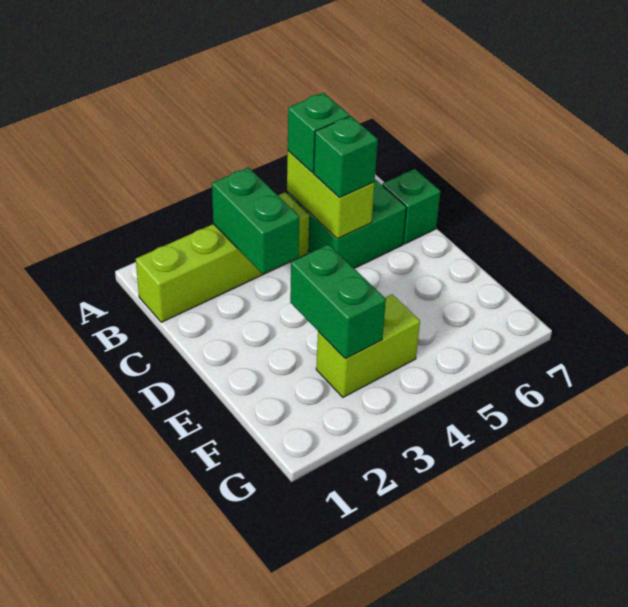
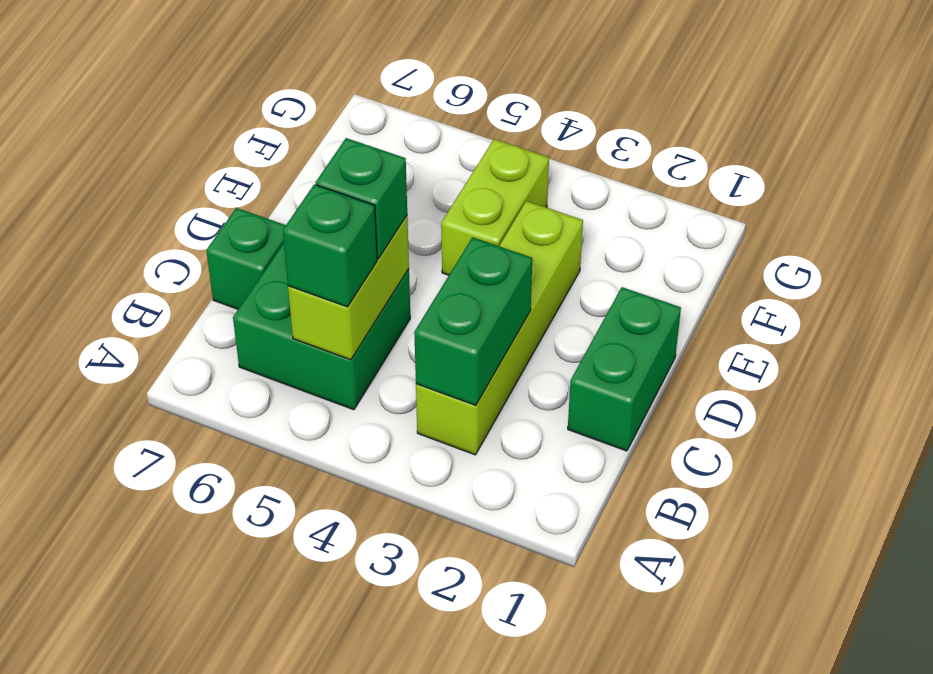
lime 1x4 brick [136,192,309,322] -> lime 1x4 brick turned to [416,201,583,455]
green 1x2 brick [290,244,386,359] -> green 1x2 brick moved to [568,287,681,451]
lime 1x2 brick [316,294,420,397] -> lime 1x2 brick turned to [441,139,549,275]

